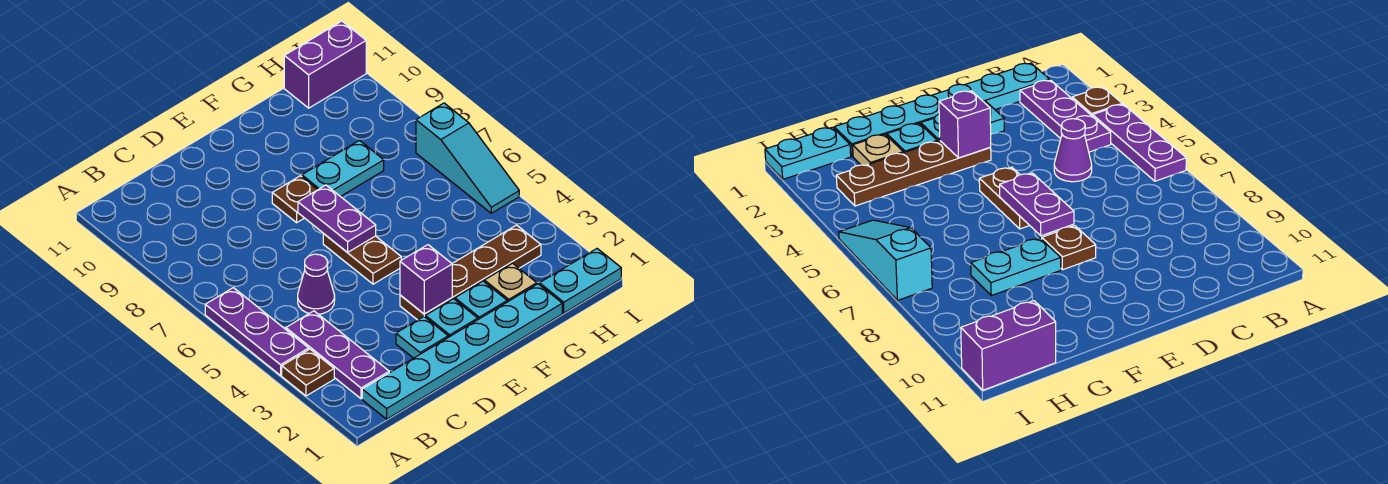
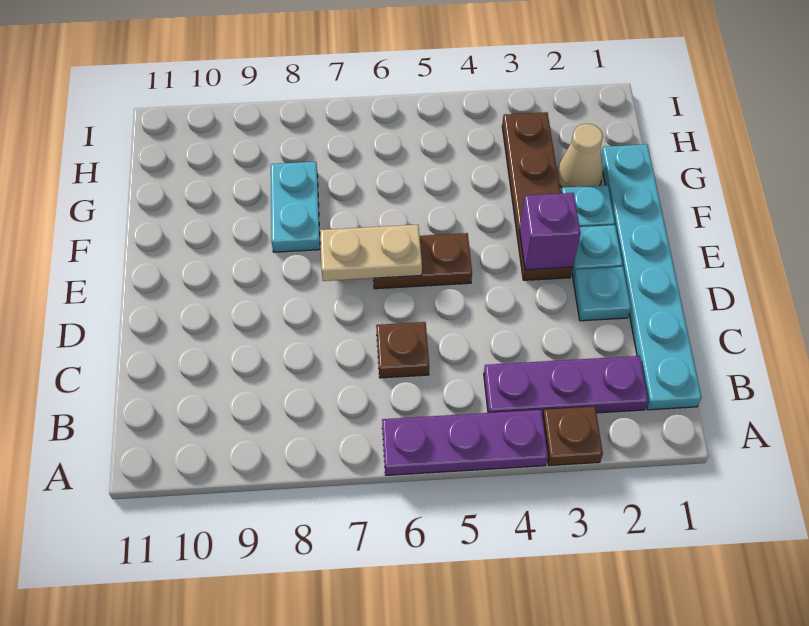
purple 1x1 cone [298,254,335,314] -> none
purple 1x2 plate [298,185,376,253] -> tan 1x2 plate [320,225,422,281]
brown 1x1 plate [272,176,318,223] -> brown 1x1 plate moved to [376,322,429,378]
tan 1x1 plate [484,263,537,302] -> tan 1x1 cone [557,124,603,188]
cyan 1x2 plate [539,249,621,313] -> none
purple 1x2 brick [284,21,366,108] -> none
cyan 1x3 slope [416,103,519,213] -> none

